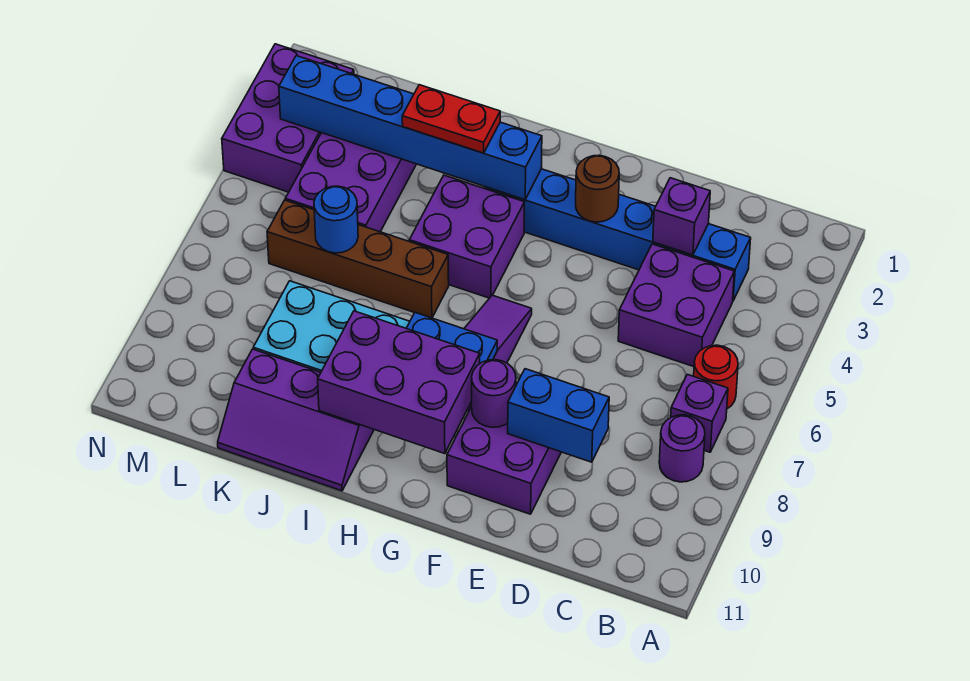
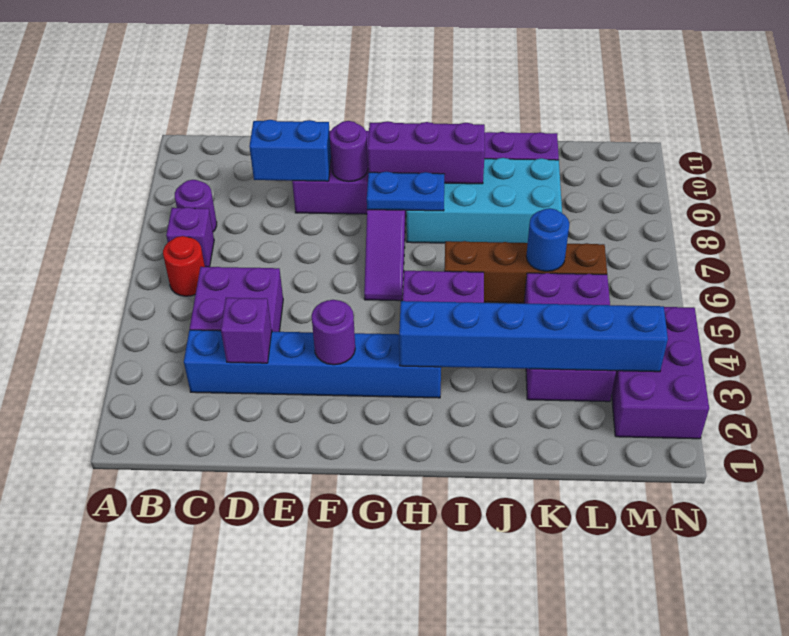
brown 1x1 round brick [576,155,619,222] -> purple 1x1 round brick [311,300,355,365]
purple 2x3 brick [318,311,480,454] -> purple 1x3 brick [368,121,485,184]
red 1x2 plate [402,85,500,153] -> none

